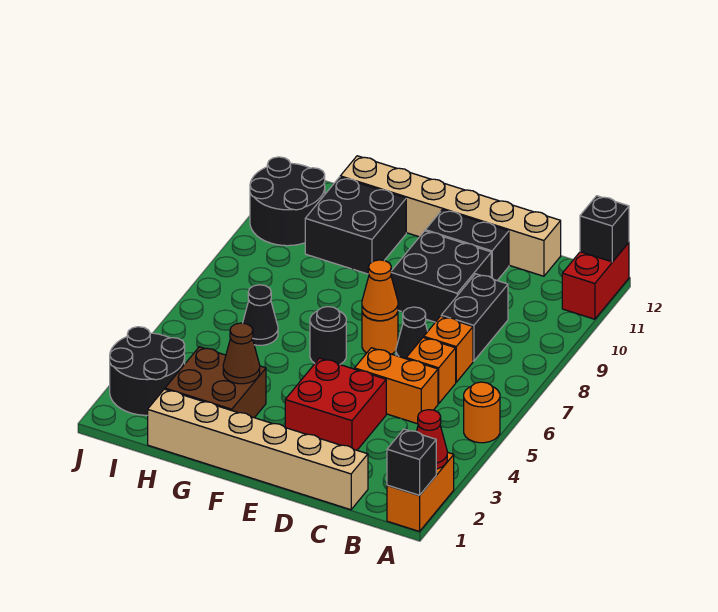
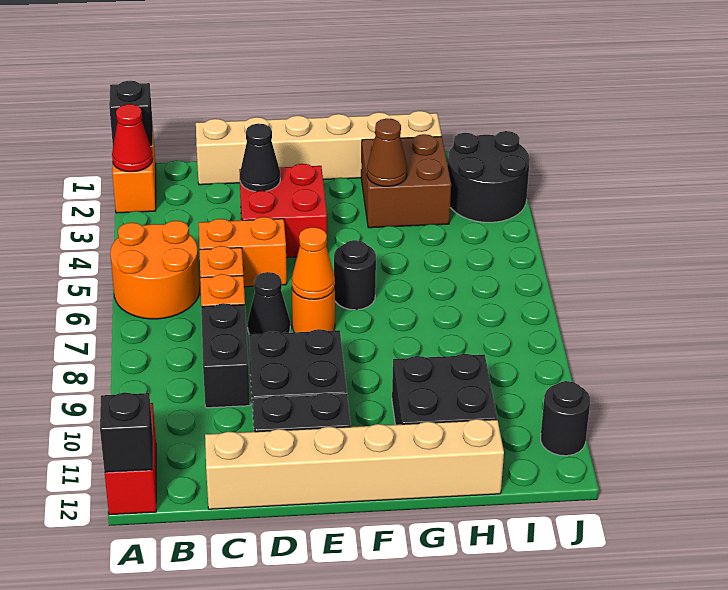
orange 1x1 round brick [464,382,500,443] -> orange 2x2 round brick [110,221,200,319]
black 1x1 cone [243,285,278,345] -> black 1x1 cone moved to [240,123,280,192]
black 2x2 round brick [250,157,325,246] -> black 1x1 round brick [541,381,590,456]

